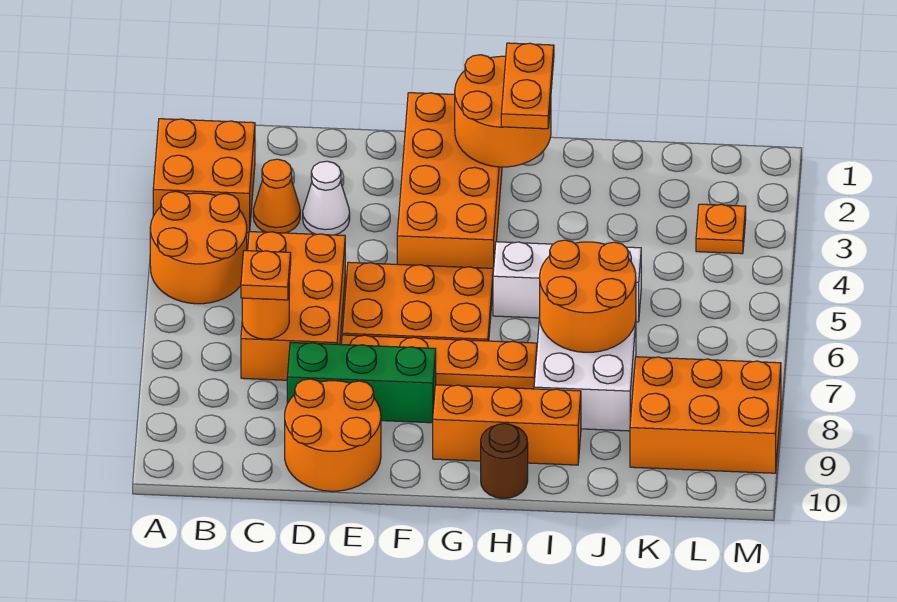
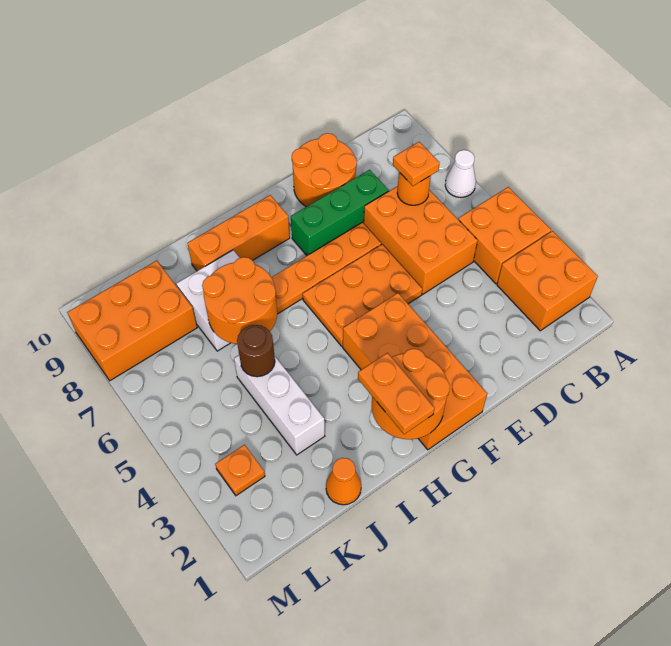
orange 2x2 round brick [150,192,247,304] -> orange 2x2 brick [458,187,551,284]
orange 1x1 cone [253,159,300,233] -> orange 1x1 cone moved to [326,458,361,505]
white 1x1 cone [303,161,350,235] -> white 1x1 cone moved to [445,150,476,197]
white 1x3 brick [493,242,641,322] -> white 1x3 brick turned to [234,355,325,455]
brown 1x1 round brick [481,423,528,498] -> brown 1x1 round brick moved to [237,325,275,377]

